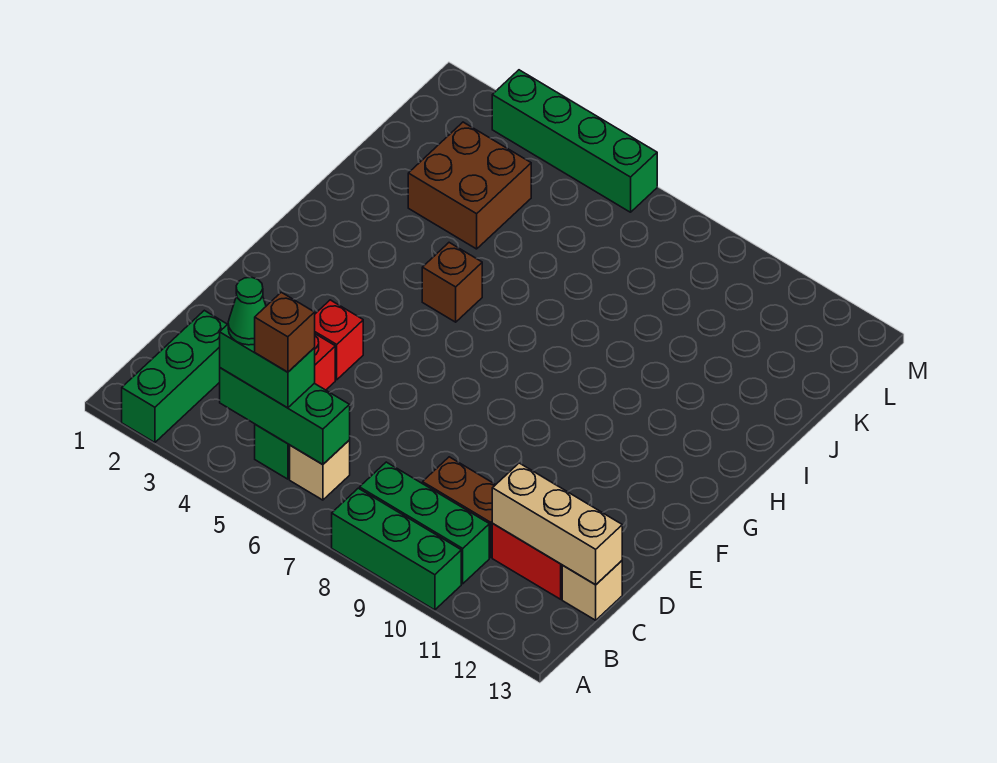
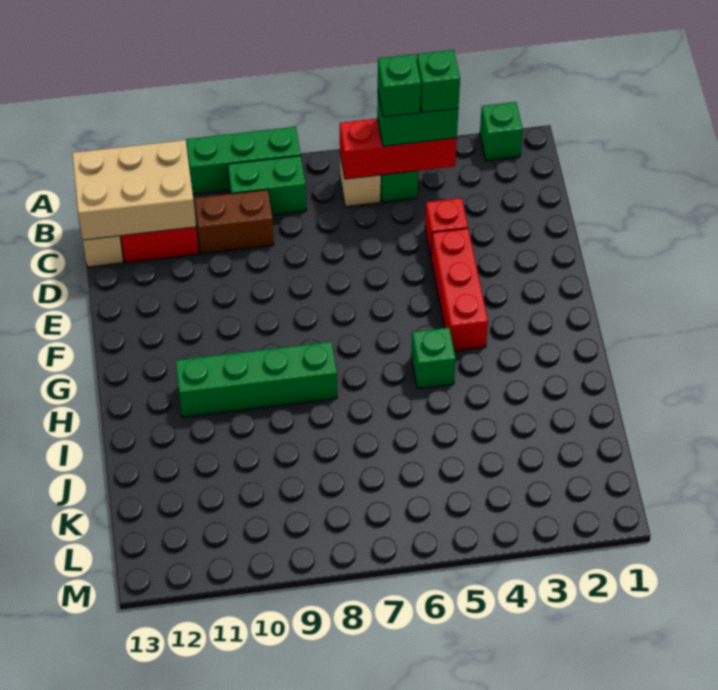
green 1x3 brick [122,310,227,443] -> green 1x1 brick [480,102,523,161]
green 1x3 brick [220,368,350,465] -> red 1x3 brick [340,119,457,179]
green 1x1 cone [228,277,266,345] -> green 1x1 brick [417,50,460,113]
brown 1x1 brick [255,292,315,372] -> green 1x1 brick [378,54,421,117]
green 1x3 brick [360,462,489,584] -> green 1x2 brick [228,156,306,215]
tan 1x3 brick [492,463,622,585] -> tan 2x3 brick [72,140,196,240]
red 1x1 brick [315,300,363,380] -> red 1x3 brick [431,228,488,351]
brown 1x1 brick [422,243,482,322] -> green 1x1 brick [411,328,456,389]
brown 2x2 brick [408,122,531,249] -> none
green 1x4 brick [492,70,657,212] -> green 1x4 brick moved to [175,342,337,417]

